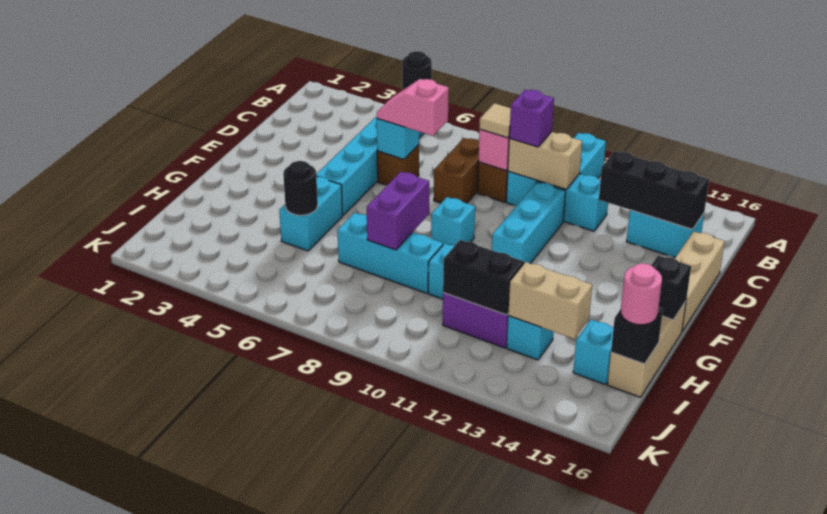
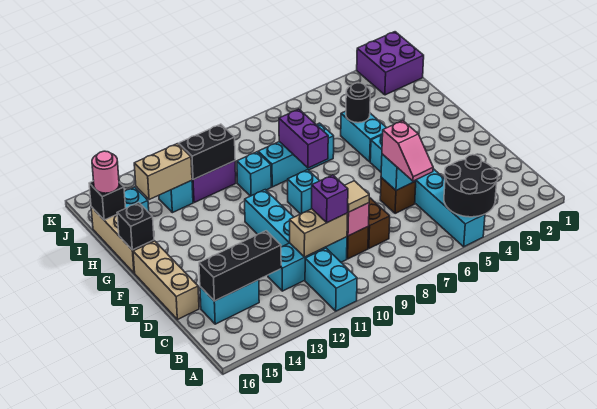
black 1x1 round brick [402,51,432,90] -> black 2x2 round brick [444,155,498,217]
pink 1x2 slope [377,79,449,136] -> pink 1x2 slope turned to [382,121,433,181]
none -> purple 2x2 brick [357,32,424,95]

